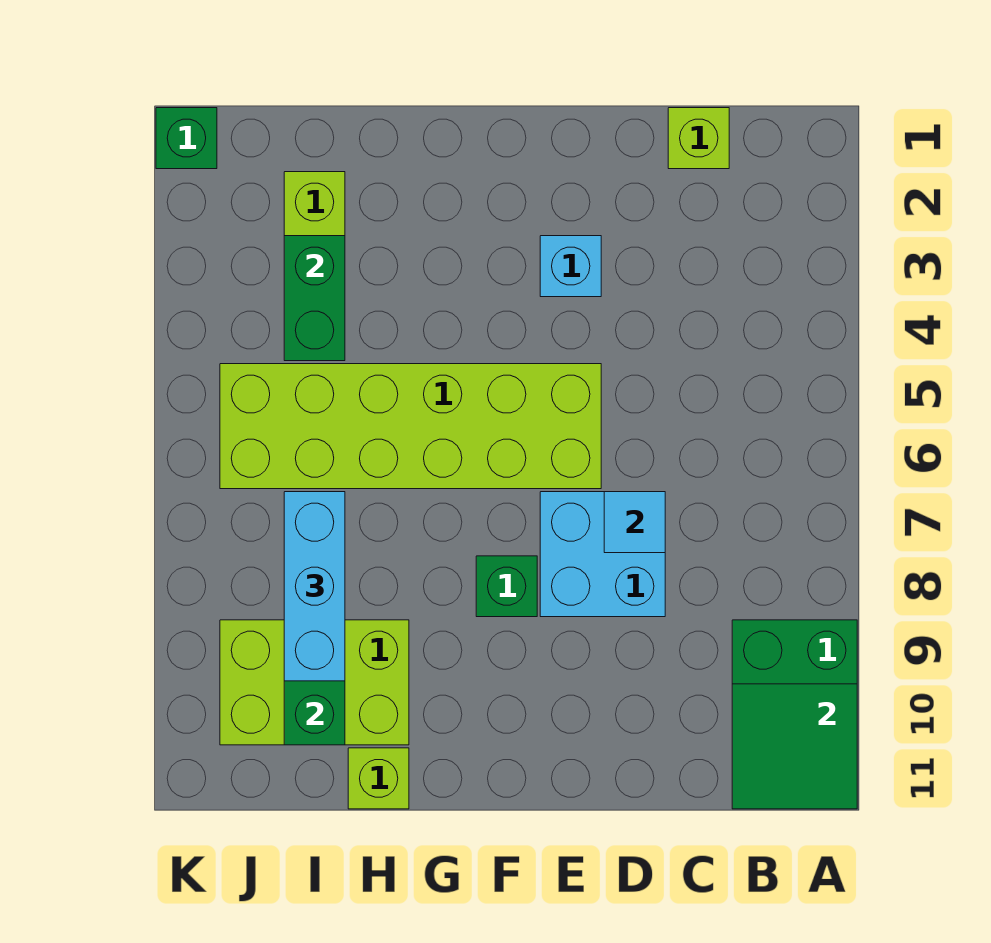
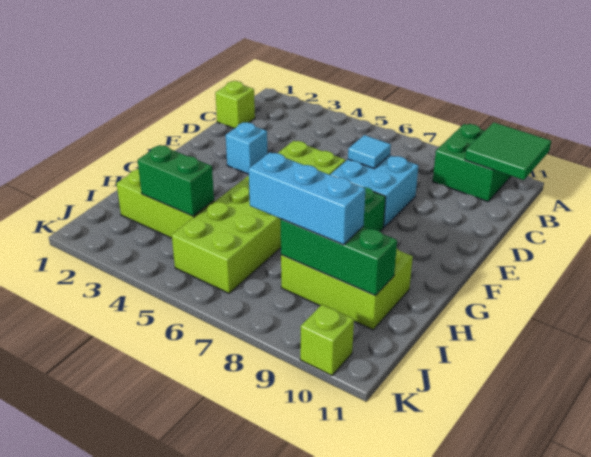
lime 2x3 brick [220,620,409,745] -> lime 2x3 brick turned to [281,248,413,330]
lime 1x1 brick [348,748,409,809] -> lime 1x1 brick moved to [300,305,354,375]
green 1x1 brick [156,108,217,169] -> none

